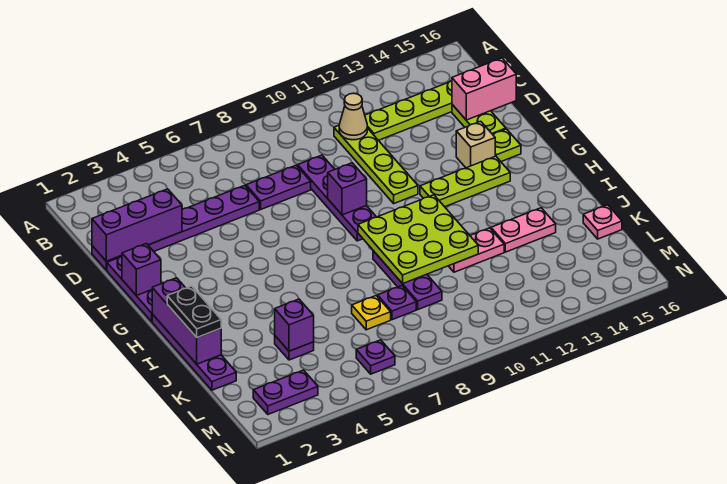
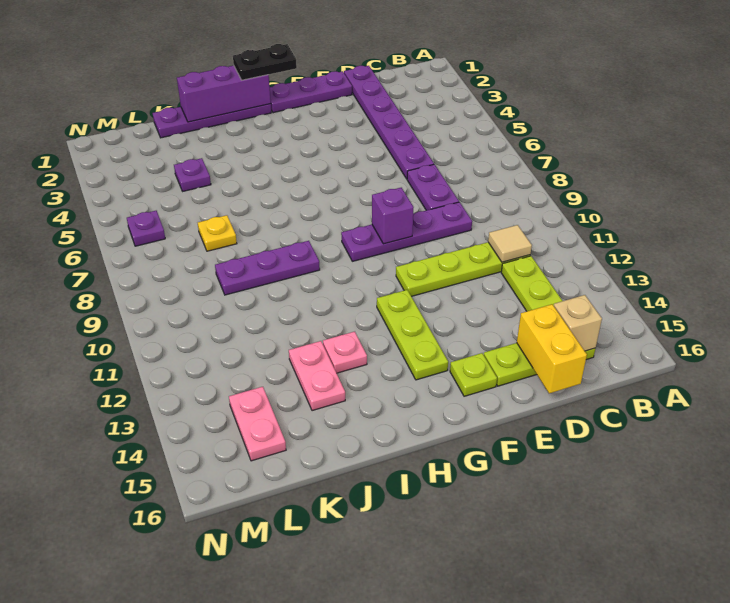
tan 1x1 cone [339,93,367,140] -> tan 1x1 tile [488,225,532,262]
purple 1x3 brick [92,189,182,261] -> none
pink 1x2 brick [452,58,516,120] -> yellow 1x2 brick [517,304,587,393]
purple 1x1 brick [122,244,161,296] -> none
tan 1x1 brick [456,121,495,168] -> tan 1x1 brick moved to [554,295,602,351]
lime 3x3 plate [358,195,478,284] -> none
black 1x2 plate [167,286,221,338] -> black 1x2 plate moved to [233,44,297,80]
pink 1x2 plate [449,228,504,272] -> pink 1x2 plate moved to [229,387,286,461]
purple 1x1 brick [275,299,314,351] -> none
purple 1x1 plate [378,286,416,320] -> none
pink 1x1 plate [583,205,622,239] -> pink 1x1 plate moved to [323,332,367,373]
purple 1x2 plate [253,370,318,414] -> none

